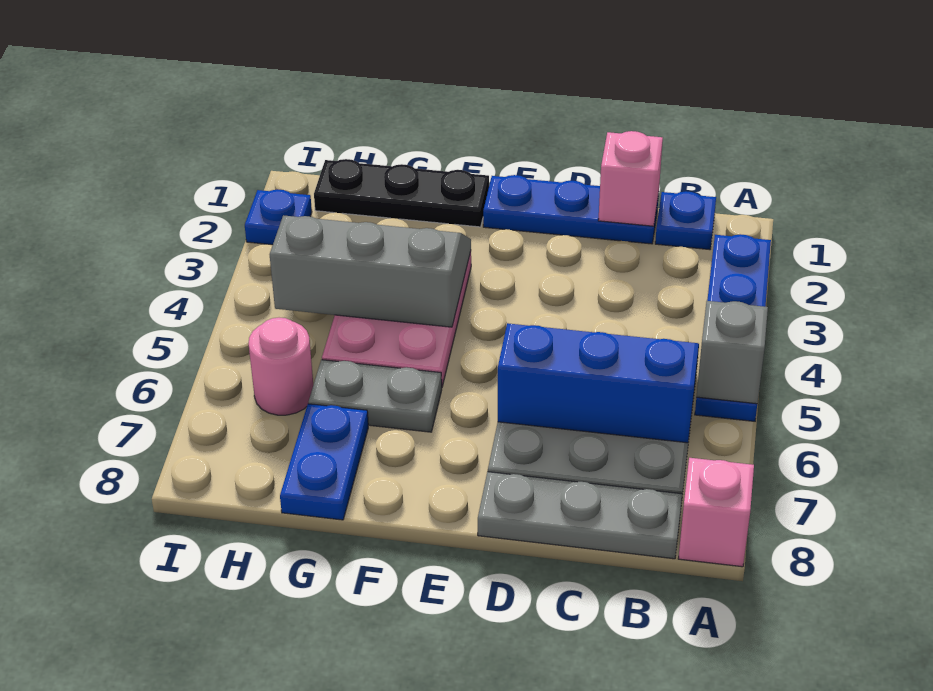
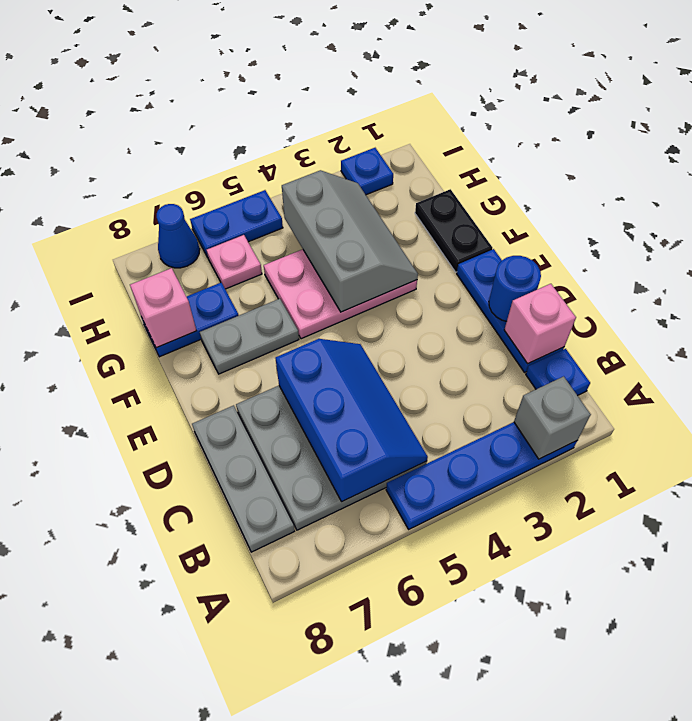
grey 1x1 brick [697,301,768,404] -> grey 1x1 brick moved to [514,376,591,459]
pink 1x1 brick [678,458,754,567] -> pink 1x1 brick moved to [130,268,196,348]
none -> blue 1x1 round brick [489,256,541,321]
black 1x3 plate [314,159,489,227] -> black 1x2 plate [415,189,492,272]
grey 1x2 plate [309,360,442,432] -> grey 1x2 plate turned to [200,299,299,374]
pink 1x1 round brick [249,318,313,415] -> pink 1x1 plate [207,235,262,289]
none -> blue 1x2 plate [190,190,283,257]
none -> blue 1x1 cone [157,204,200,268]

